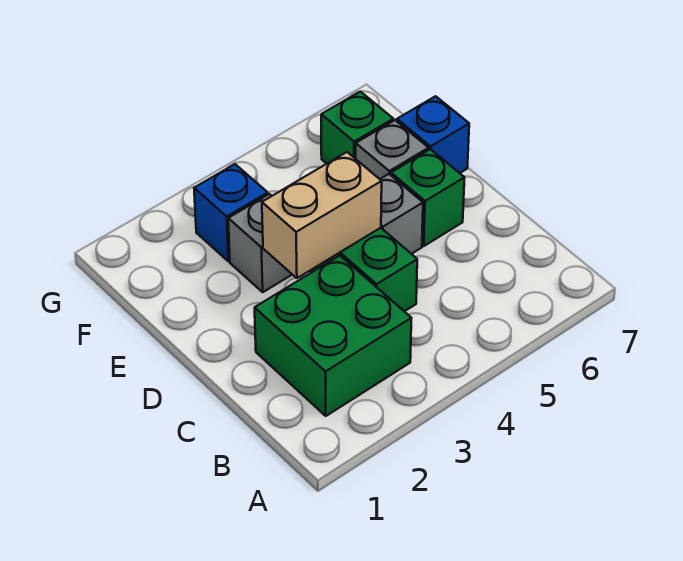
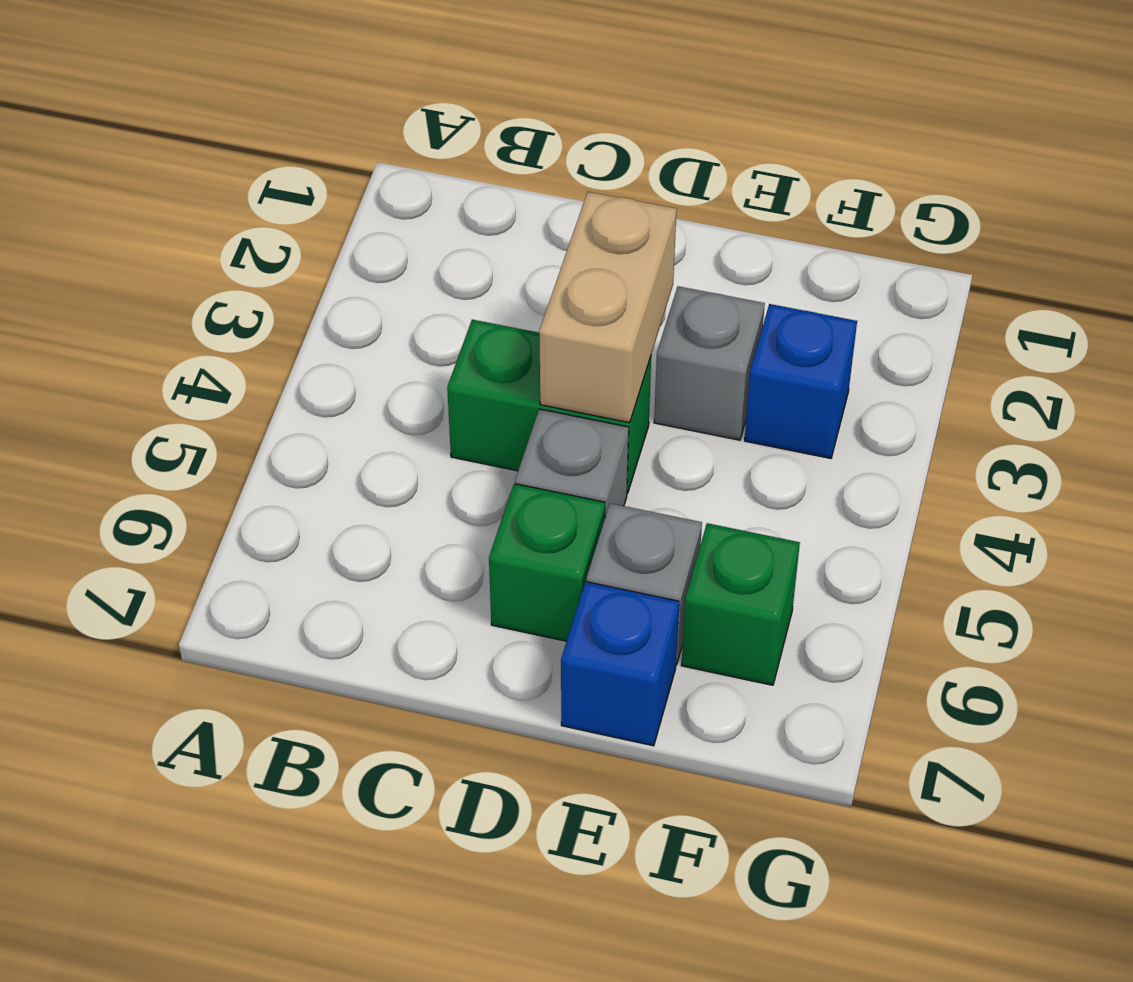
green 2x2 brick [255,256,411,416] -> none

